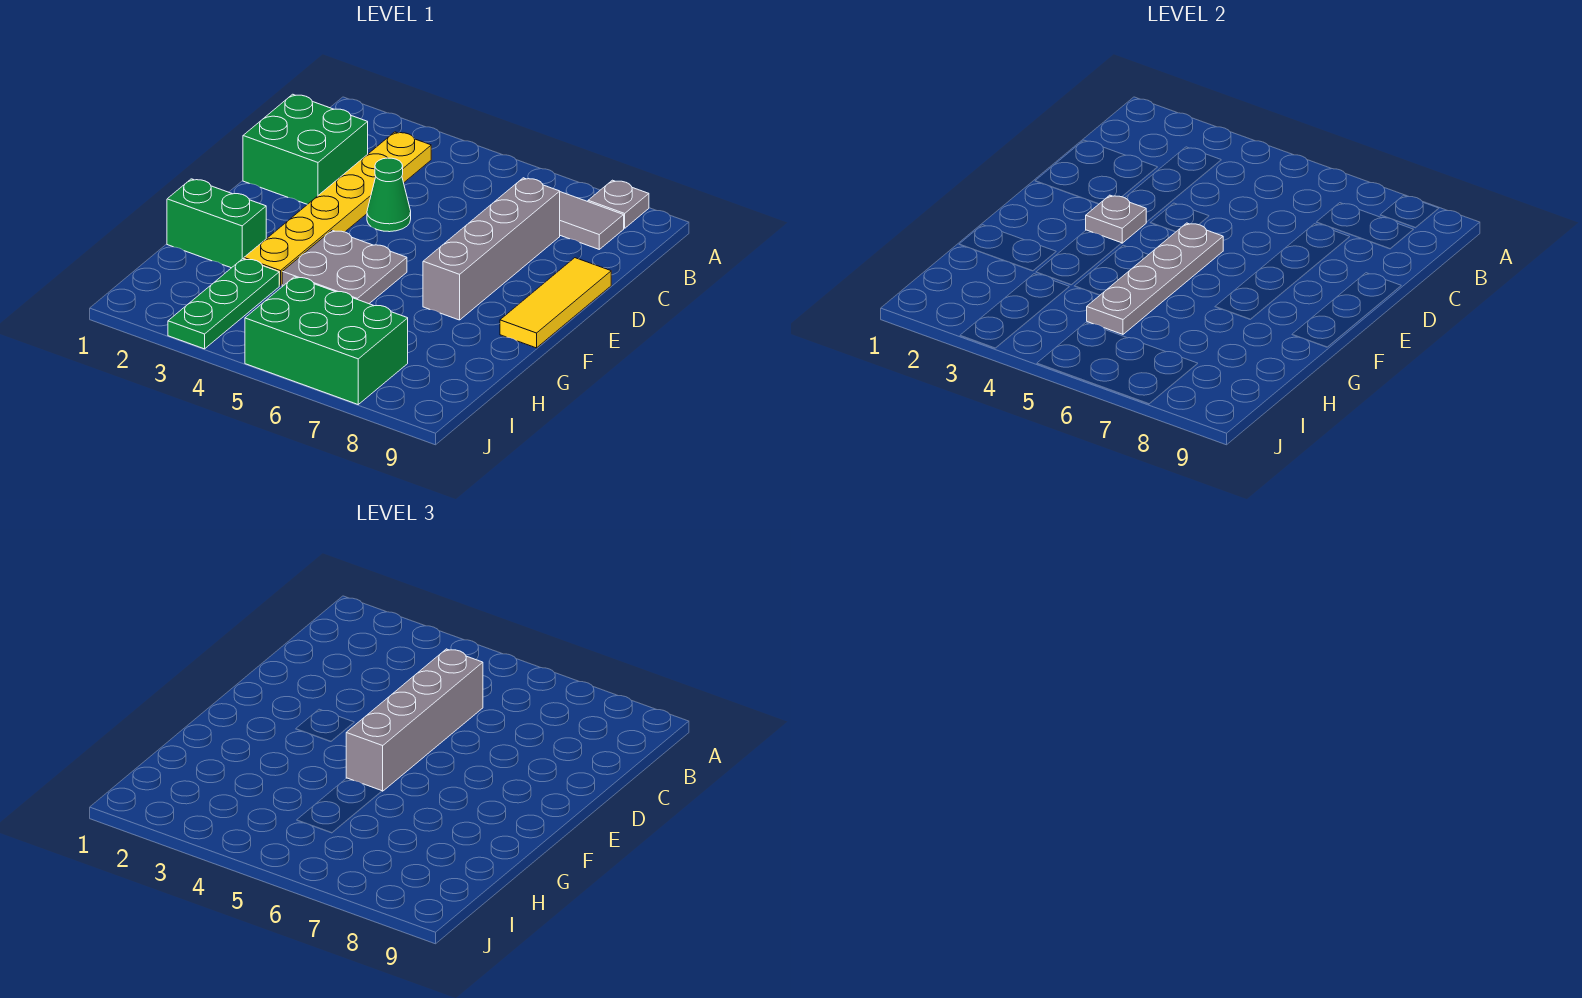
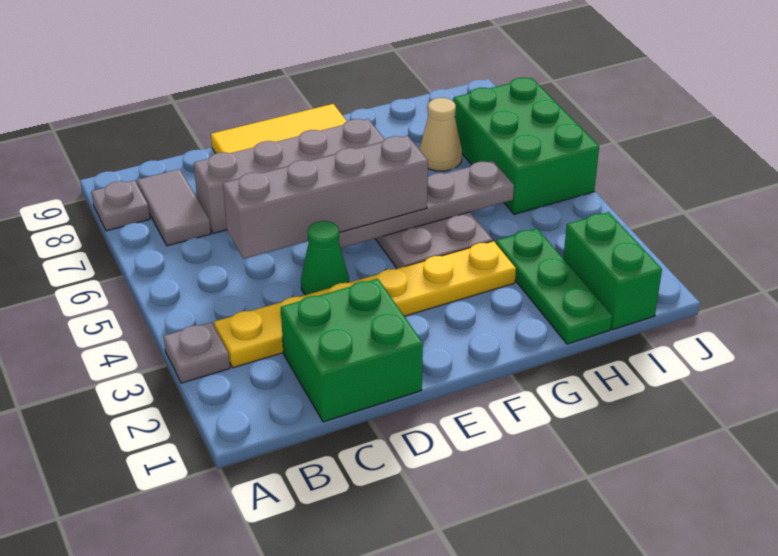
grey 1x1 plate [1086,195,1146,243] -> grey 1x1 plate moved to [163,322,230,383]
green 1x2 brick [167,179,266,268] -> green 1x2 brick moved to [563,212,662,329]
green 1x3 plate [168,259,279,349] -> green 1x3 plate turned to [496,229,612,344]
none -> tan 1x1 cone [419,98,462,171]

